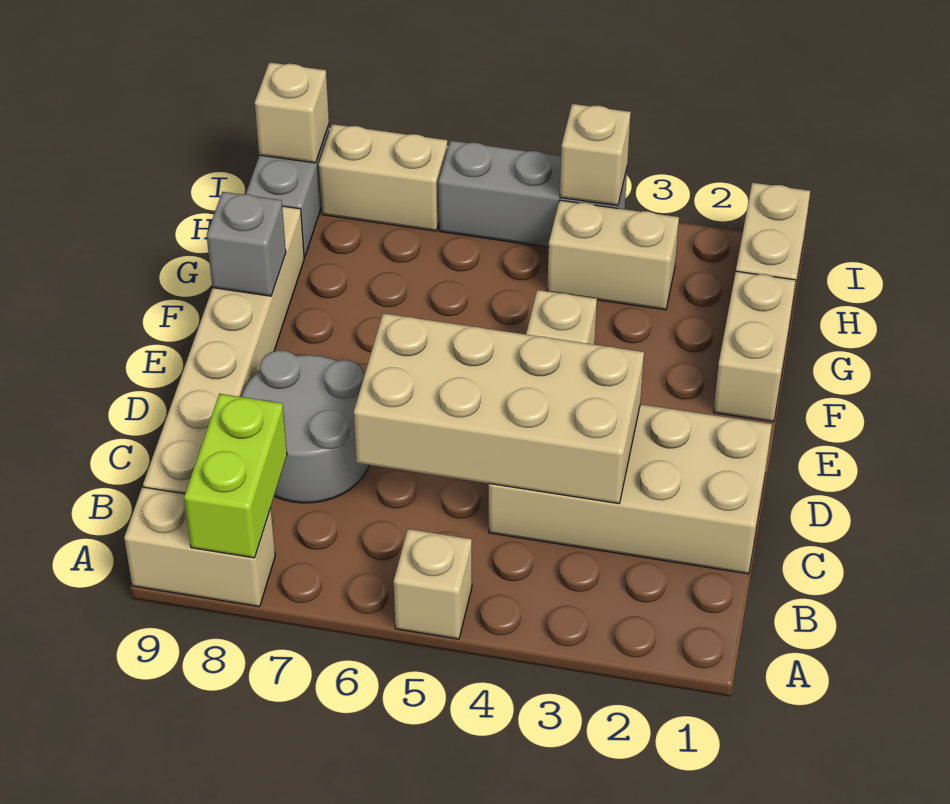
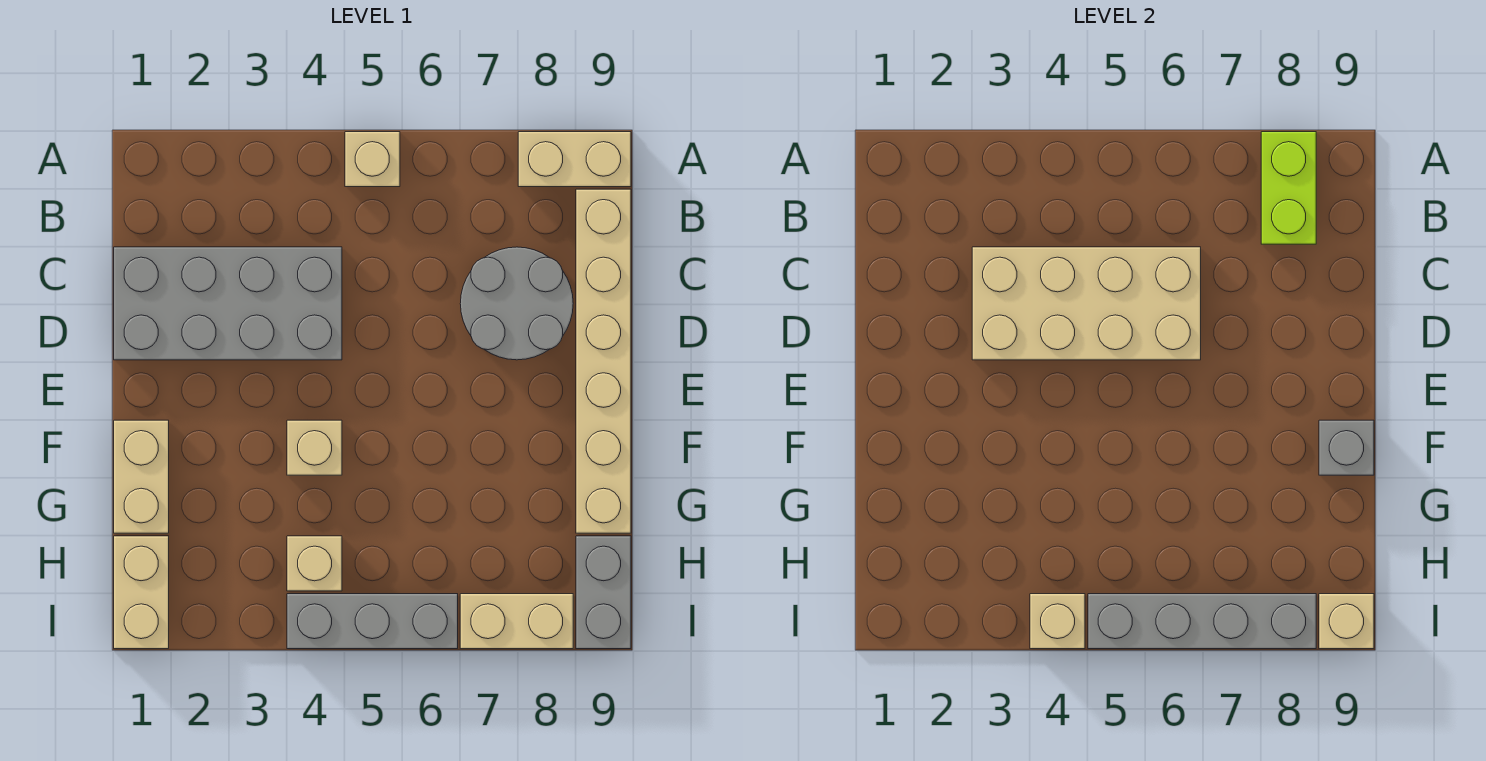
tan 2x4 brick [489,404,772,574] -> grey 2x4 brick [114,247,342,360]
tan 1x2 brick [547,200,679,310] -> tan 1x1 brick [287,536,342,591]
none -> grey 1x4 brick [1088,594,1316,649]

